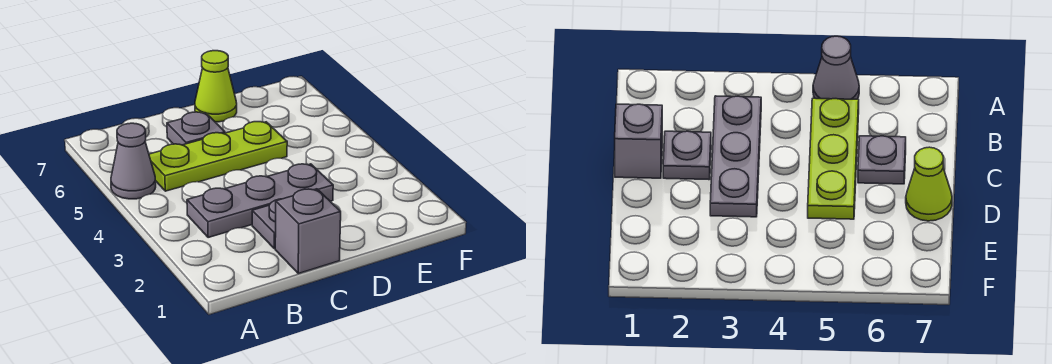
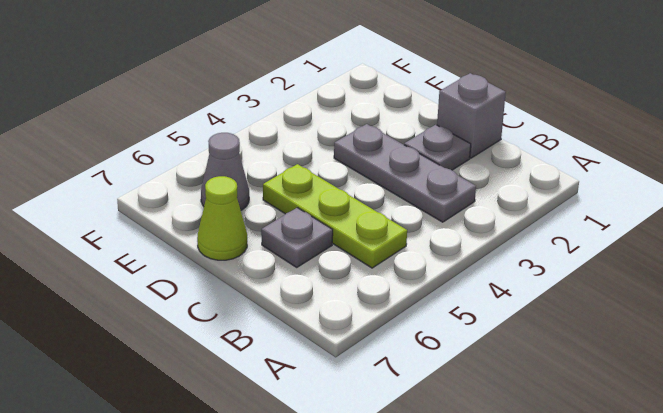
grey 1x1 cone [111,123,156,199] -> grey 1x1 cone moved to [201,133,249,210]

